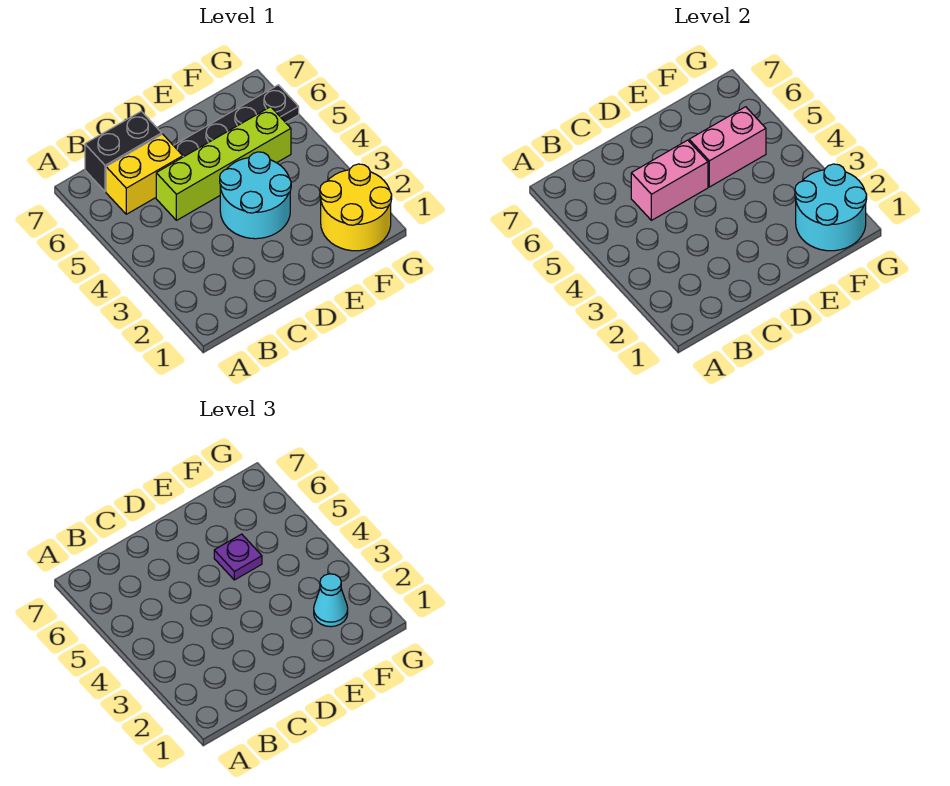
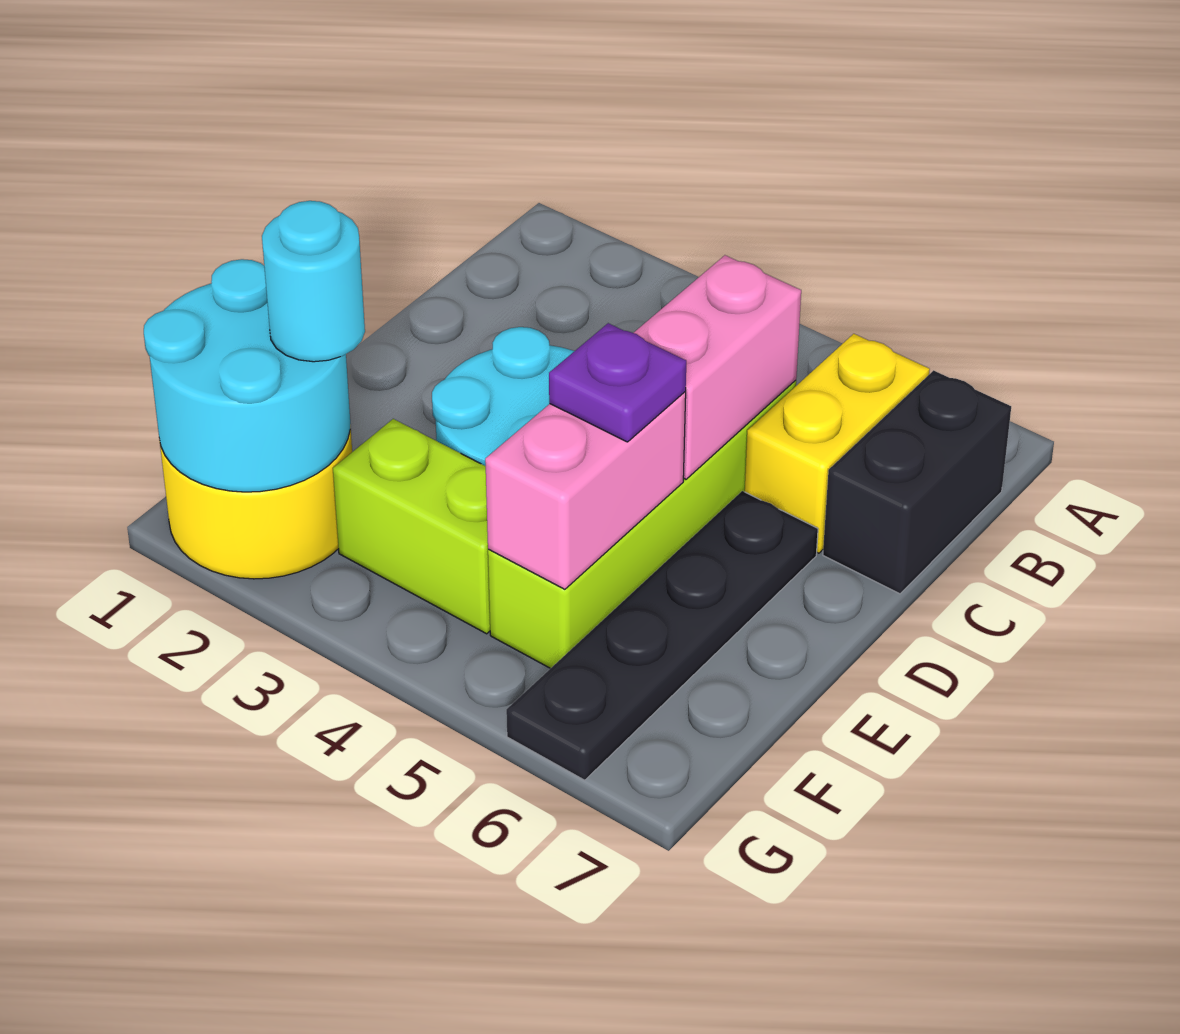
cyan 1x1 cone [314,574,348,627] -> cyan 1x1 round brick [262,201,365,362]
none -> lime 1x2 brick [333,419,490,634]

